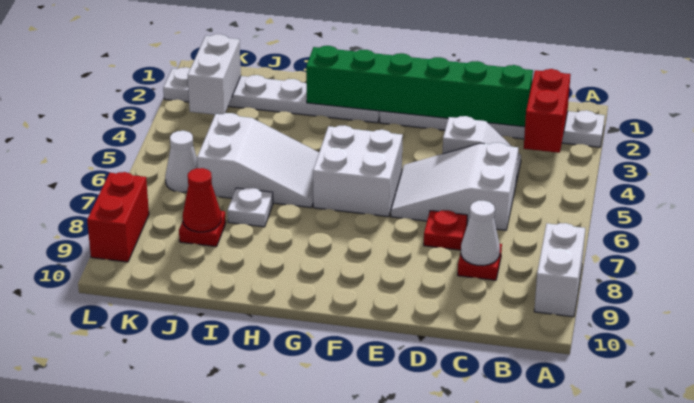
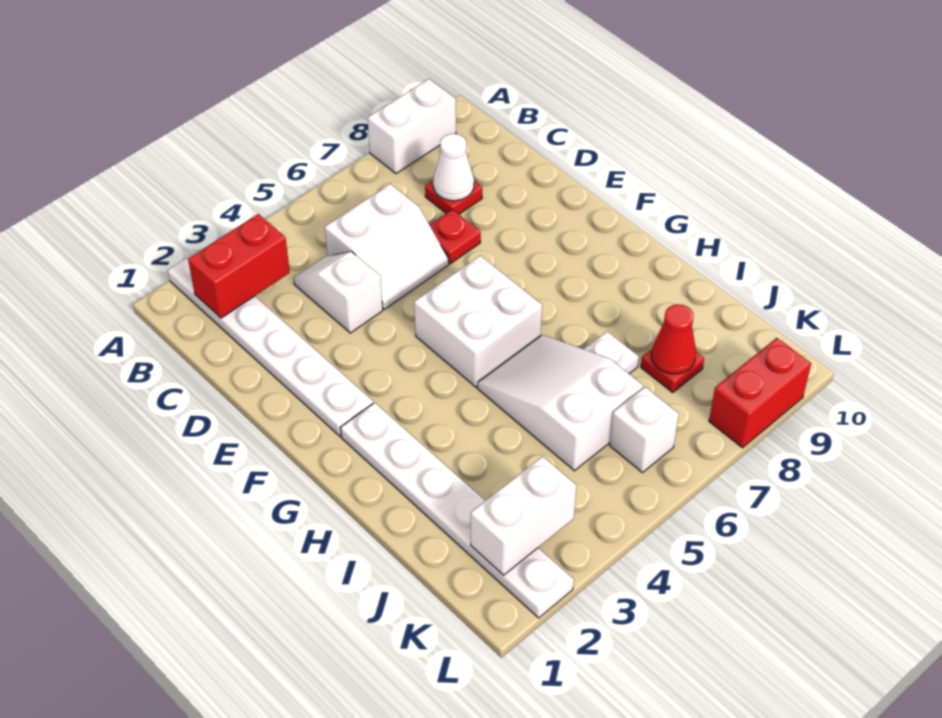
green 1x6 brick [306,46,533,127] -> none
white 2x3 slope [391,143,518,230] -> white 2x2 slope [325,184,449,309]
white 1x1 cone [165,131,198,192] -> white 1x1 brick [610,387,679,473]

